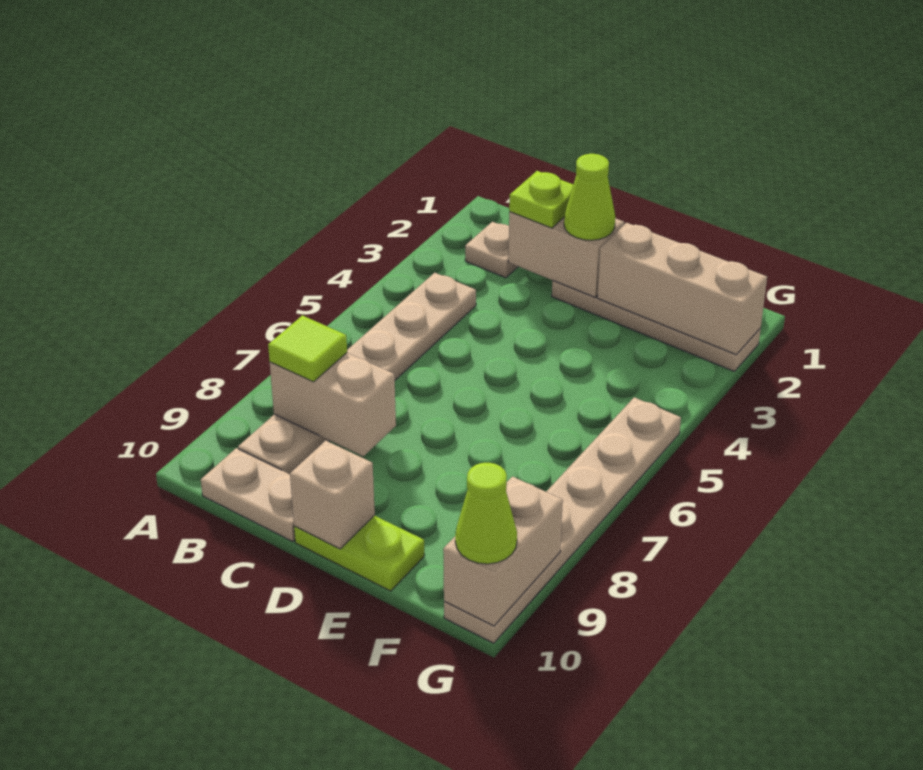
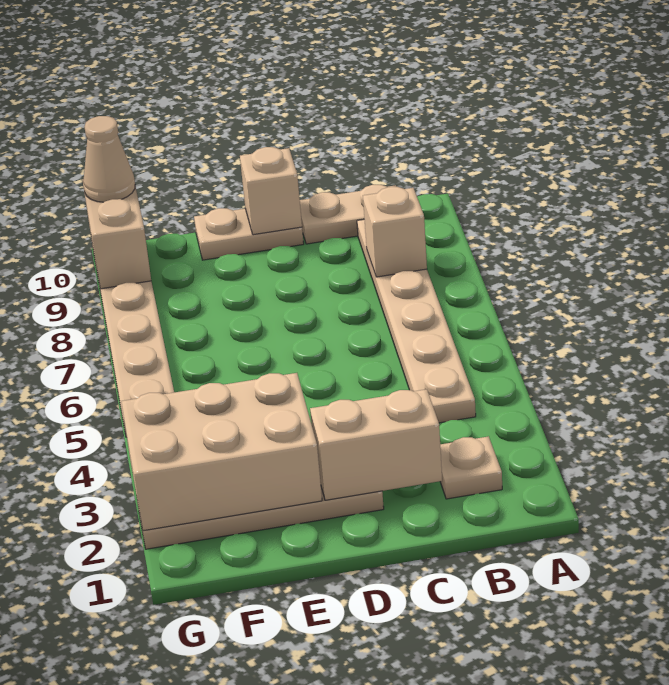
tan 1x2 brick [270,353,396,456] -> tan 1x1 brick [363,187,427,277]
lime 1x1 tile [268,316,347,382] -> none
lime 1x1 plate [509,171,573,228] -> none
lime 1x1 cone [564,154,615,240] -> none
lime 1x2 plate [294,515,424,591] -> tan 1x2 plate [194,208,304,260]
tan 1x3 brick [597,223,767,355] -> tan 2x3 brick [121,373,322,531]
lime 1x1 cone [455,463,517,564] -> tan 1x1 cone [83,116,135,202]

